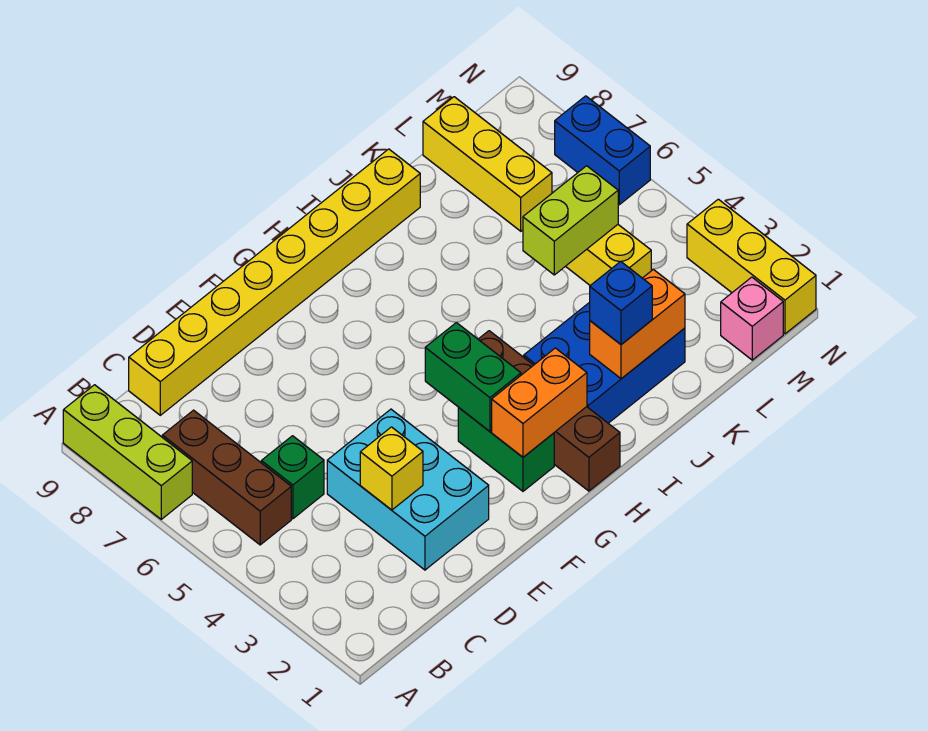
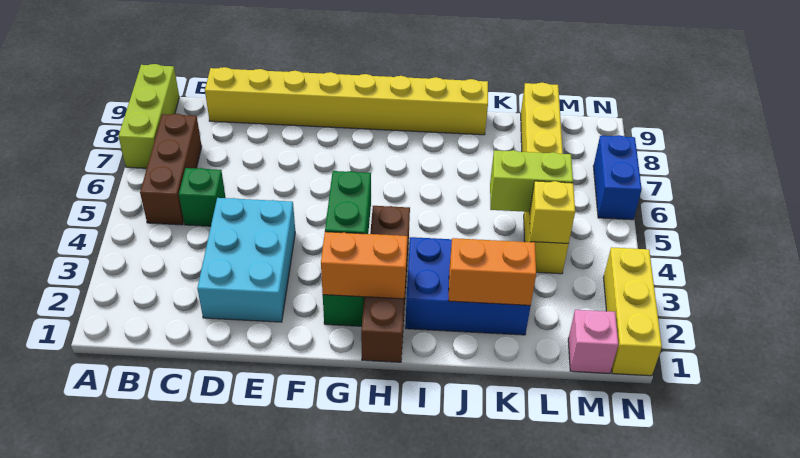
yellow 1x1 brick [360,427,423,510] -> yellow 1x1 brick moved to [529,181,575,243]
blue 1x1 brick [590,261,652,344] -> none

